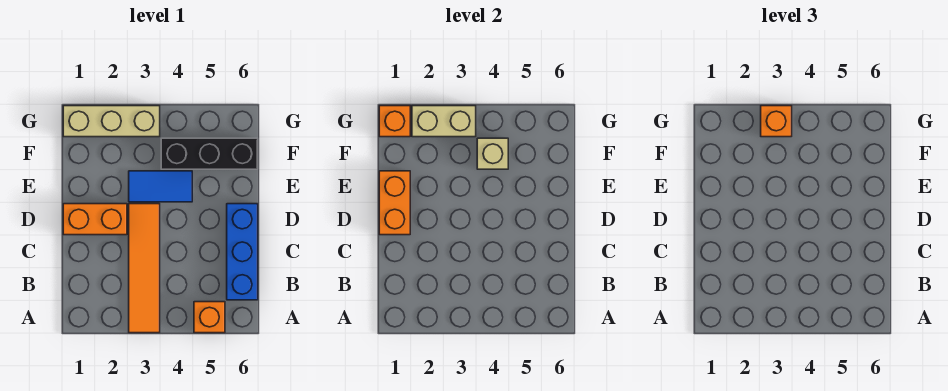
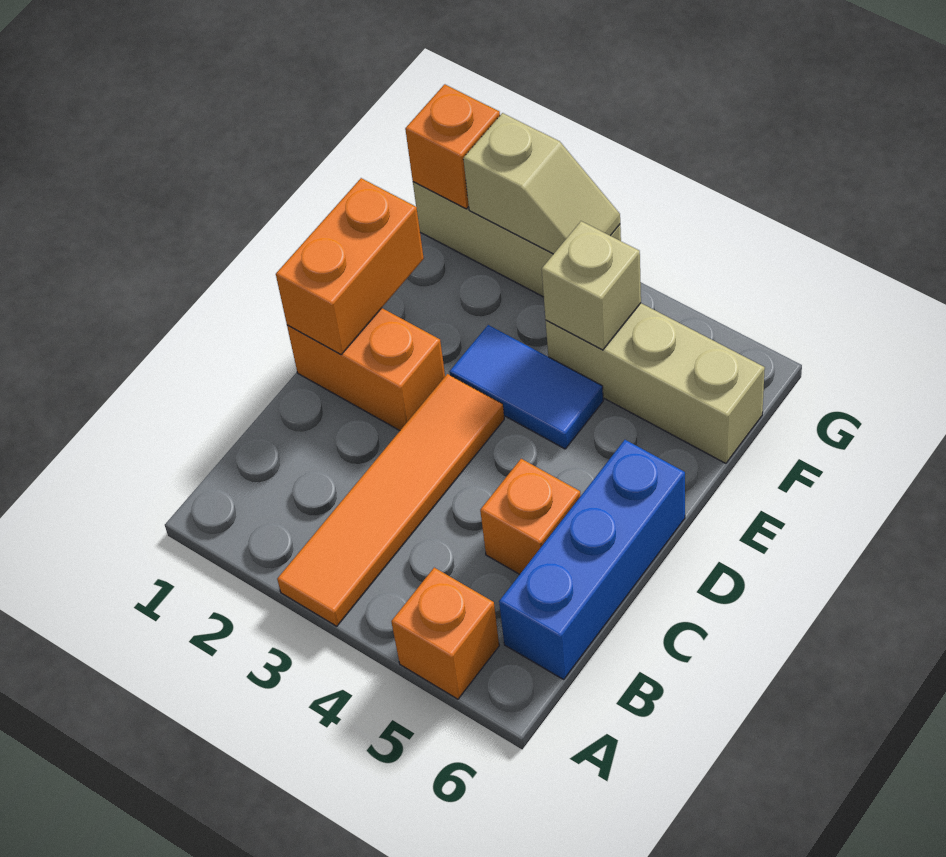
black 1x3 brick [161,138,258,169] -> tan 1x3 brick [546,303,765,463]
tan 1x2 brick [412,106,476,137] -> tan 1x2 slope [463,113,620,254]
orange 1x1 brick [761,106,792,137] -> orange 1x1 brick moved to [480,459,580,574]

